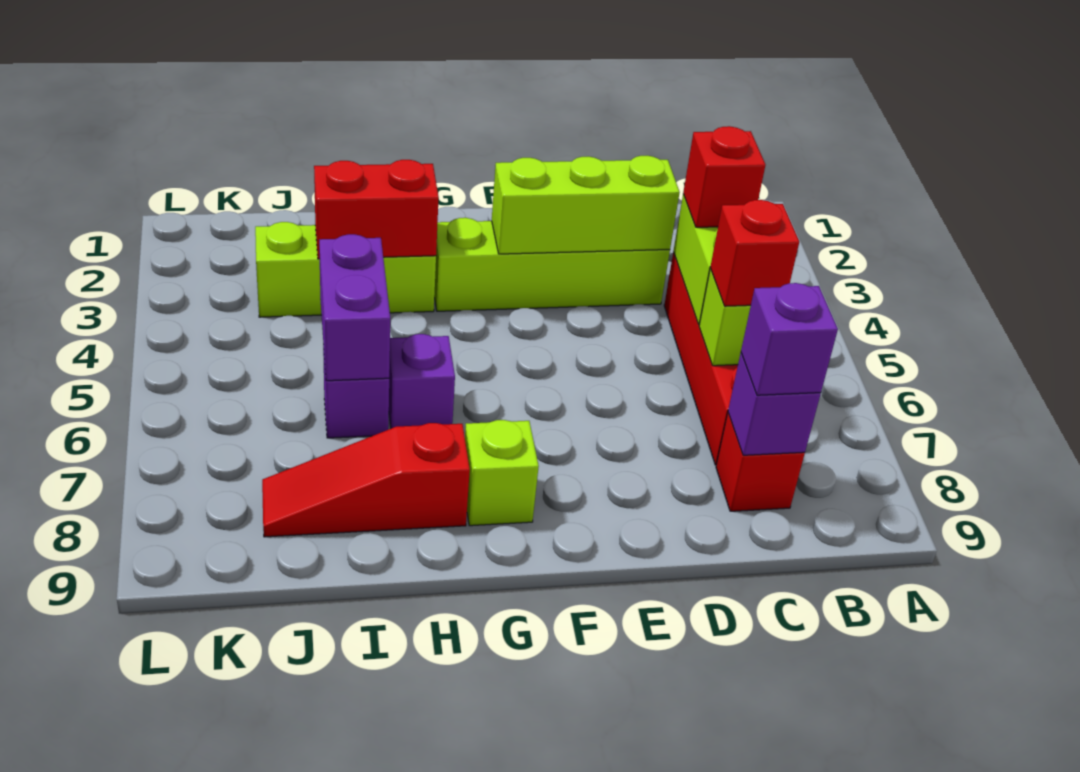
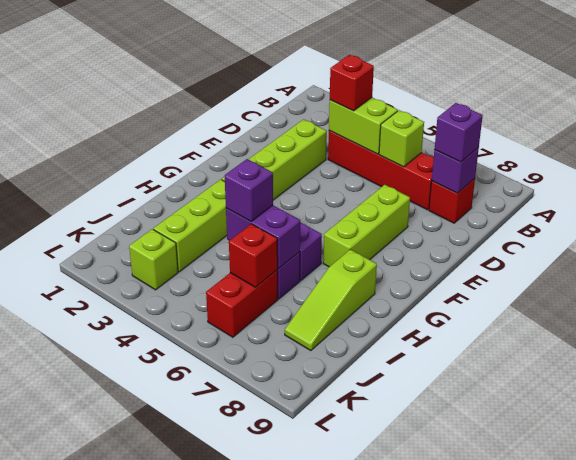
red 1x1 brick [710,200,799,306] -> red 1x1 brick moved to [229,224,278,287]
lime 1x3 brick [492,156,680,254] -> lime 1x3 brick moved to [323,185,410,267]
lime 1x1 brick [465,420,539,526] -> lime 1x1 brick moved to [129,229,178,290]
red 1x2 brick [314,160,439,259] -> red 1x2 brick moved to [206,270,278,337]
red 1x3 slope [262,423,470,537] -> lime 1x3 slope [285,249,377,351]
none -> purple 1x1 brick [225,159,273,222]

